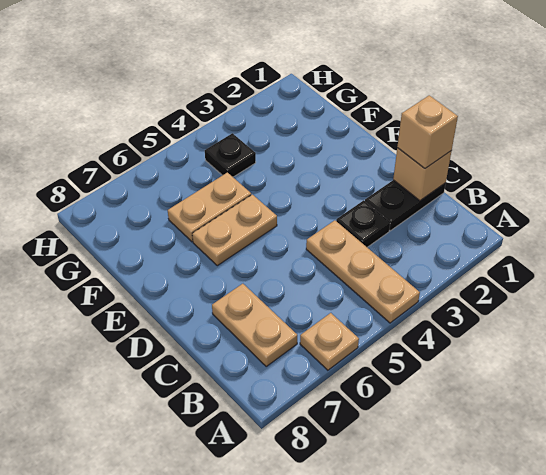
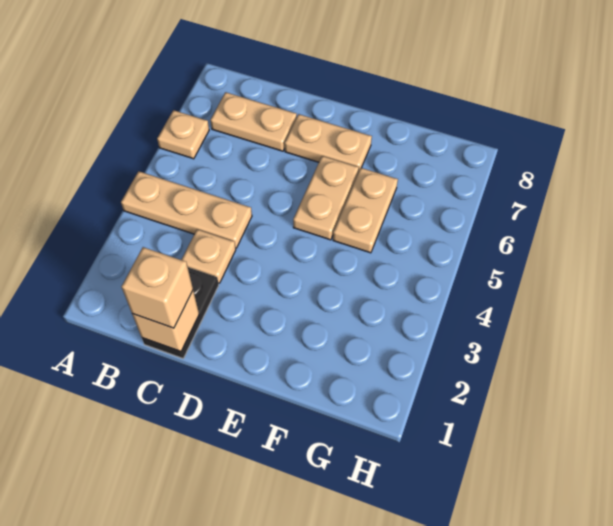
black 1x1 plate [336,200,390,247] -> tan 1x1 plate [181,229,236,283]
none -> tan 1x2 plate [285,114,372,172]
black 1x1 plate [205,133,256,177] -> none

